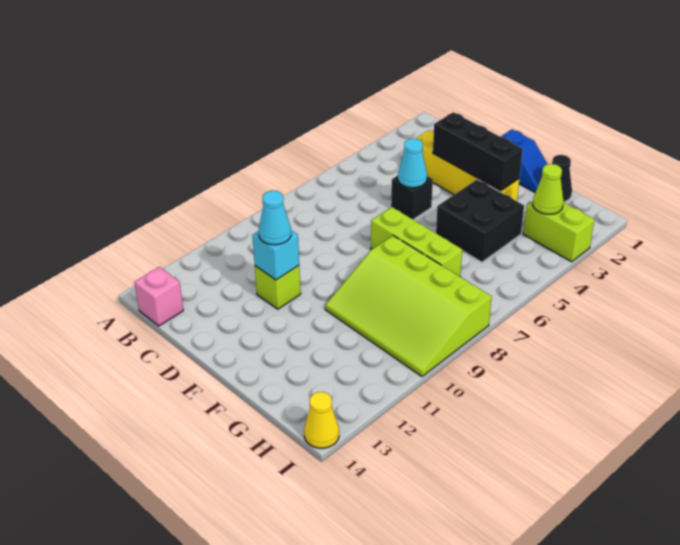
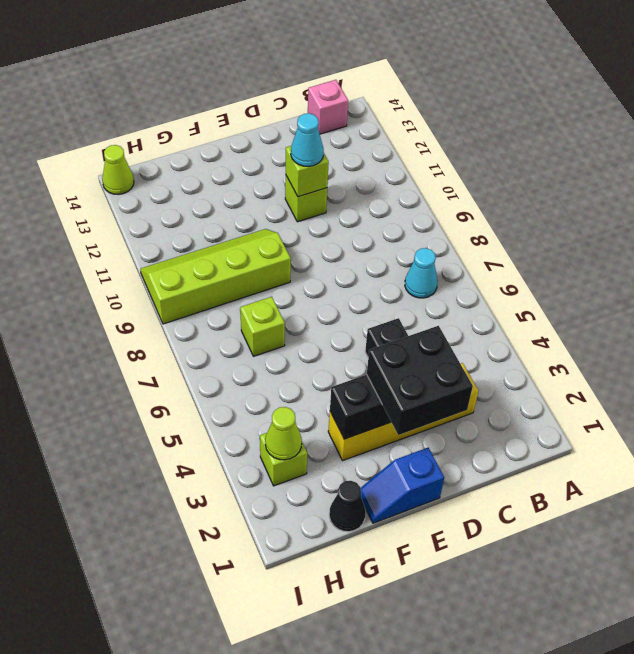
cyan 1x1 cone [398,139,427,188] -> cyan 1x1 cone moved to [405,248,438,298]
cyan 1x1 brick [252,230,299,280] -> lime 1x1 brick [286,146,329,197]
lime 1x3 brick [371,207,462,276] -> lime 1x1 brick [240,297,285,356]
black 2x2 brick [436,179,524,262] -> black 2x2 brick moved to [367,326,473,435]
lime 3x4 slope [325,236,492,376] -> lime 2x4 slope [140,229,291,324]
lime 1x2 brick [523,201,594,262] -> lime 1x1 brick [260,433,307,486]
yellow 1x1 cone [304,392,339,448] -> lime 1x1 cone [102,145,134,195]

